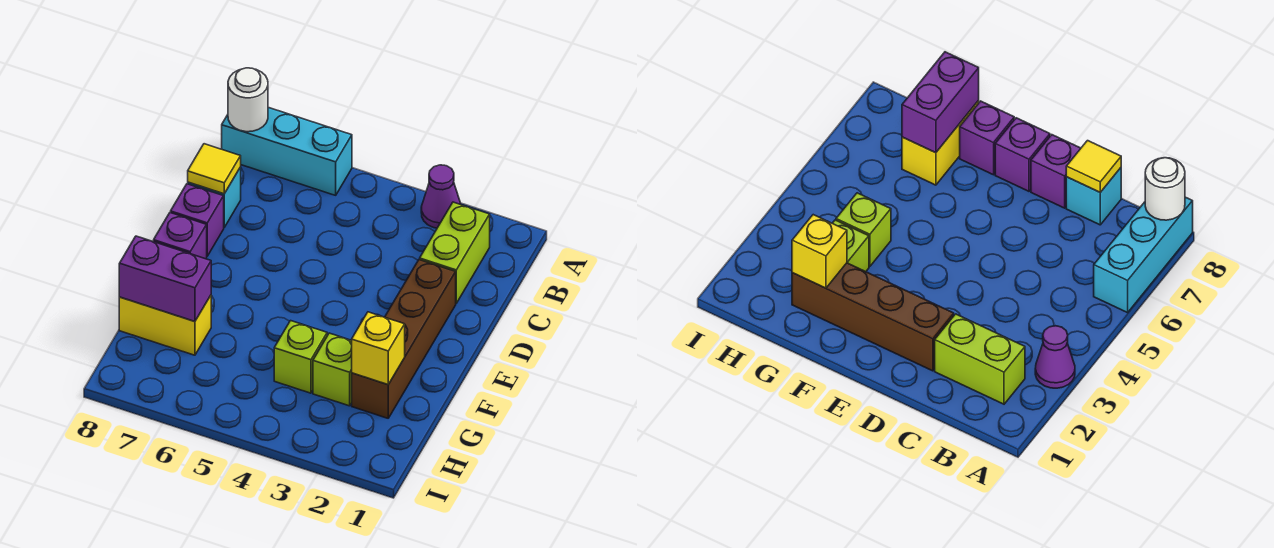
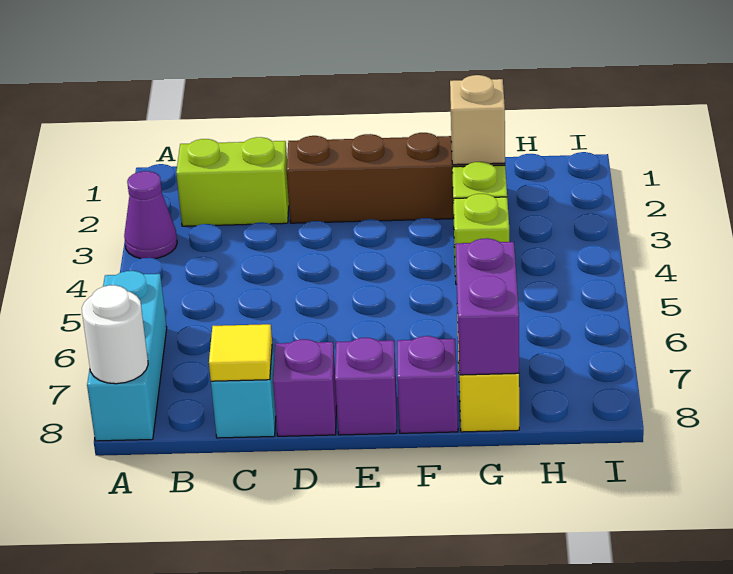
yellow 1x1 brick [352,312,405,385] -> tan 1x1 brick [450,75,505,165]

